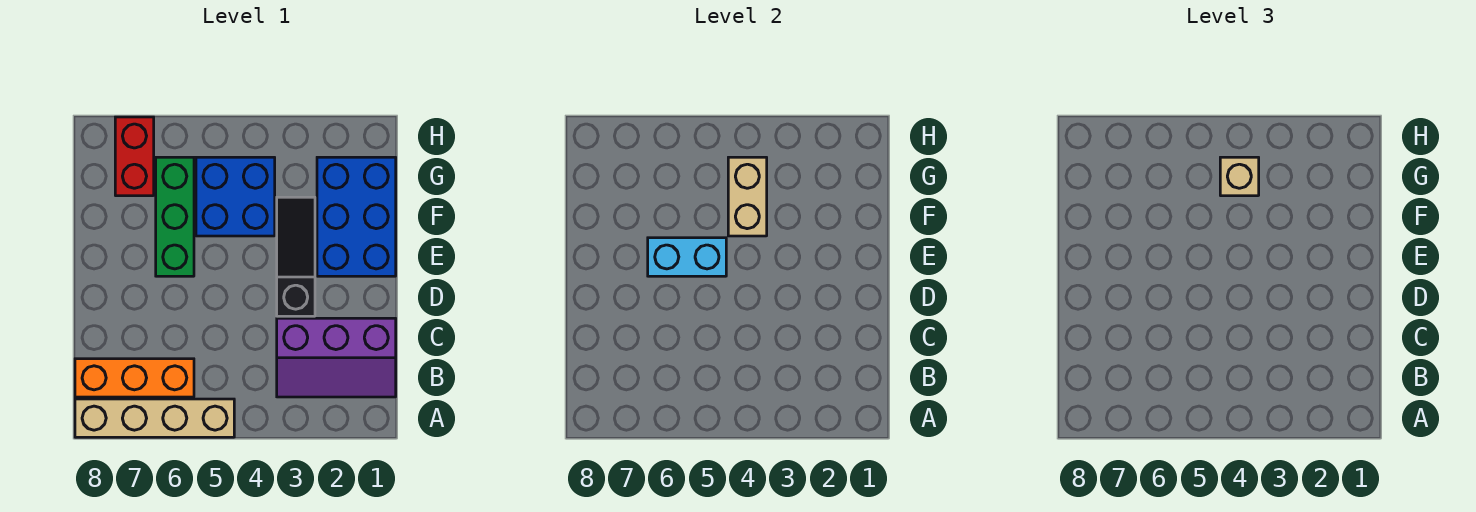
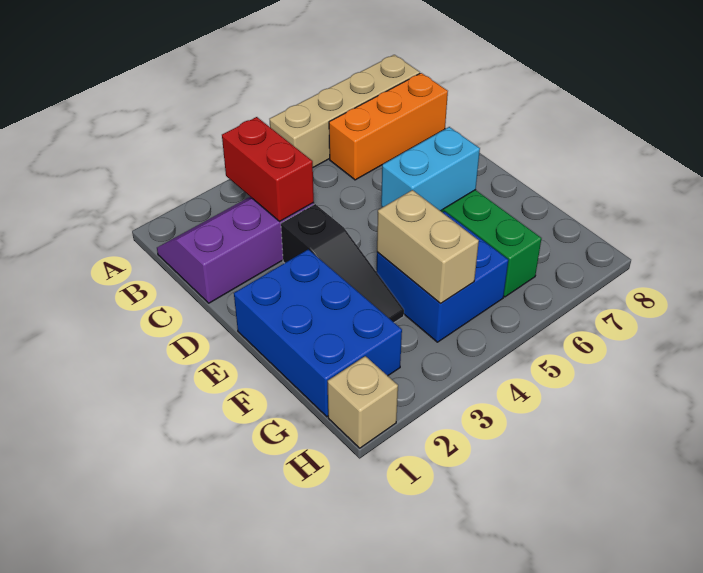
tan 1x1 brick [1220,157,1259,196] -> tan 1x1 brick moved to [328,356,398,448]
red 1x2 brick [115,117,154,196] -> red 1x2 brick moved to [222,117,314,221]

